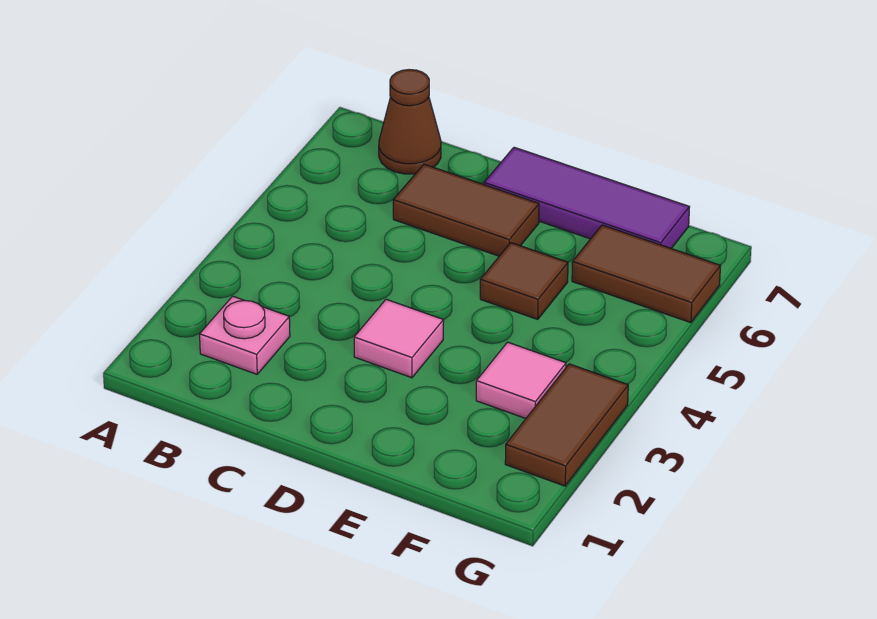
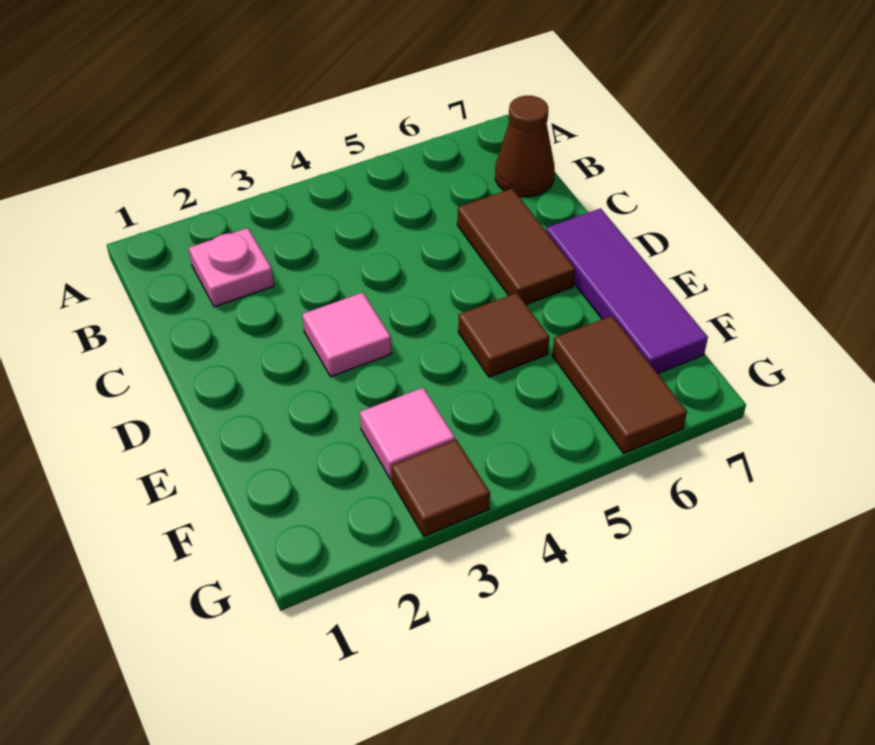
brown 1x2 tile [505,364,628,486] -> brown 1x1 tile [392,440,490,536]

